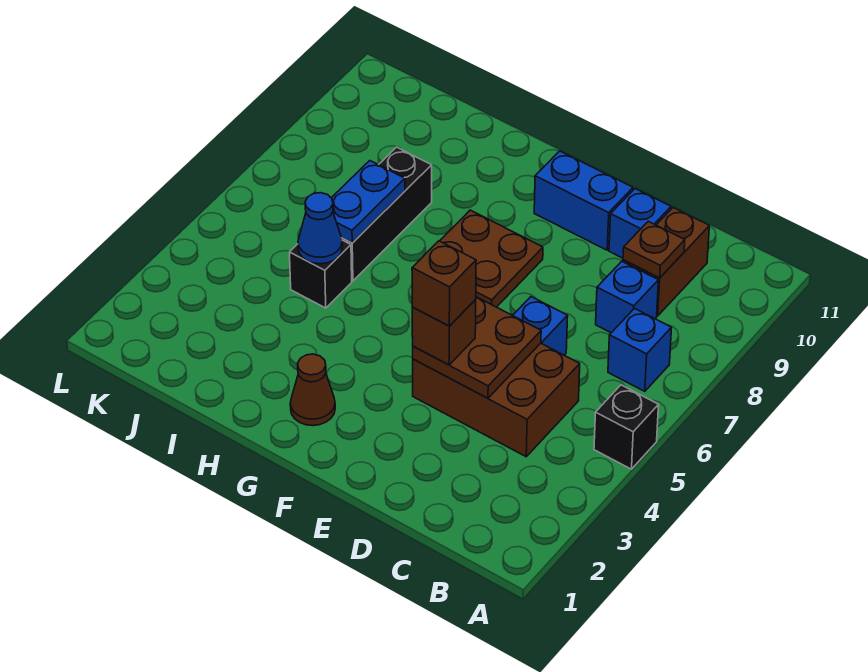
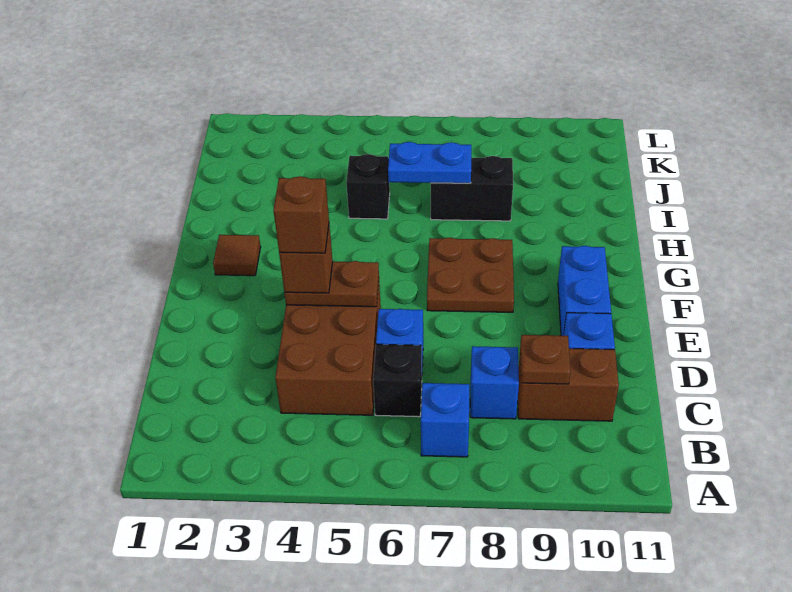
black 1x1 brick [594,385,659,469] -> black 1x1 brick moved to [373,344,422,417]
brown 2x2 plate [413,297,541,398] -> brown 1x2 plate [285,261,379,307]
brown 1x1 cone [290,354,335,426] -> brown 1x1 tile [213,235,261,276]
blue 1x1 cone [298,193,342,264] -> none
black 1x3 brick [342,147,432,281] -> black 1x2 brick [431,156,513,221]

